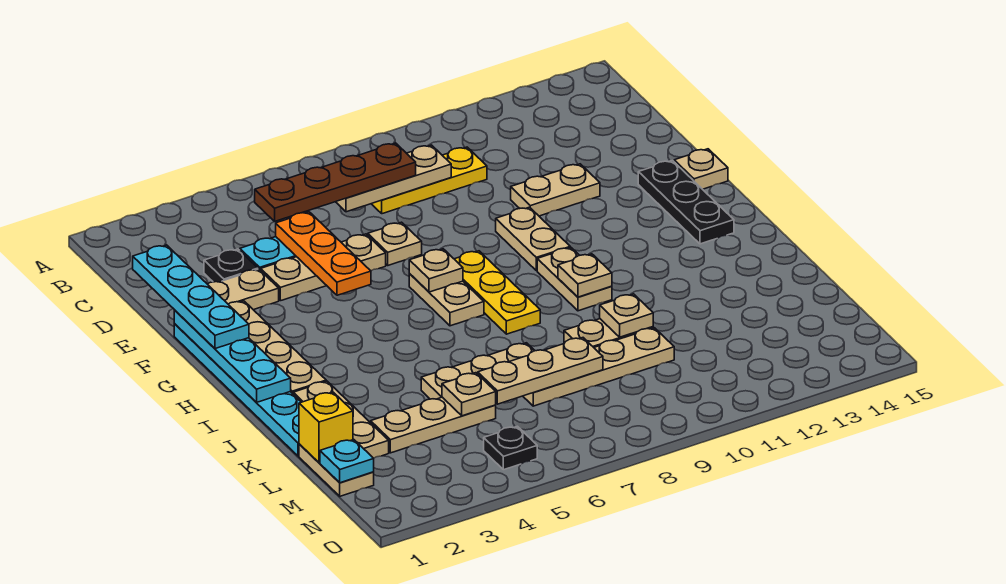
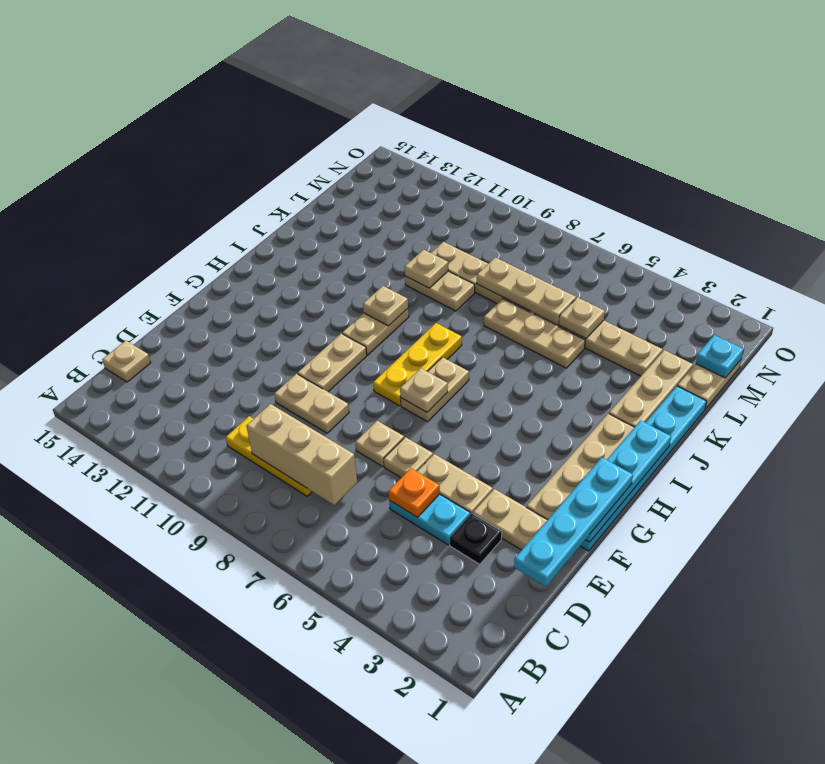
brown 1x4 plate [255,143,416,222] -> none
tan 1x3 plate [336,145,451,212] -> tan 1x3 brick [247,404,357,505]
orange 1x3 plate [276,212,371,295] -> orange 1x1 plate [388,468,440,517]
tan 1x2 plate [511,164,600,216] -> tan 1x2 plate moved to [274,374,349,433]
black 1x3 plate [638,161,734,244] -> none
tan 1x1 plate [674,149,728,189] -> tan 1x1 plate moved to [102,341,150,382]
yellow 1x1 brick [299,392,353,463] -> none
black 1x1 plate [484,426,537,470] -> none

